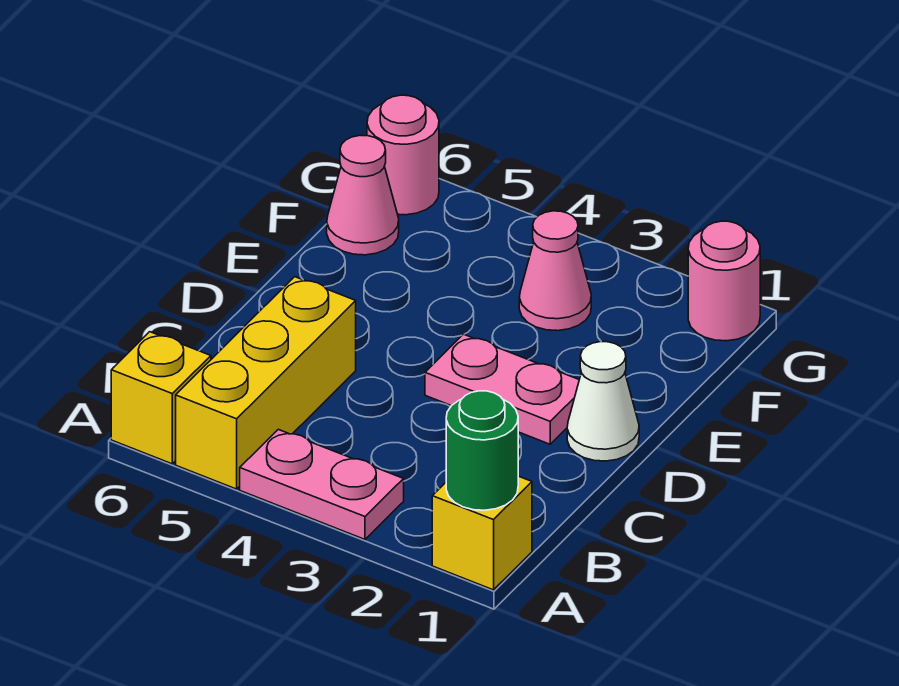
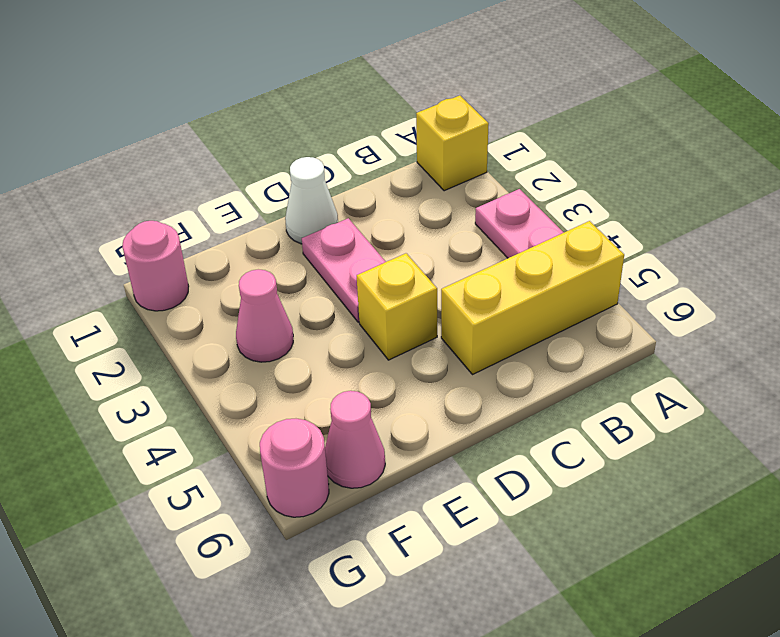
green 1x1 round brick [446,391,518,510] -> none
yellow 1x1 brick [111,332,211,464] -> yellow 1x1 brick moved to [357,253,437,360]

